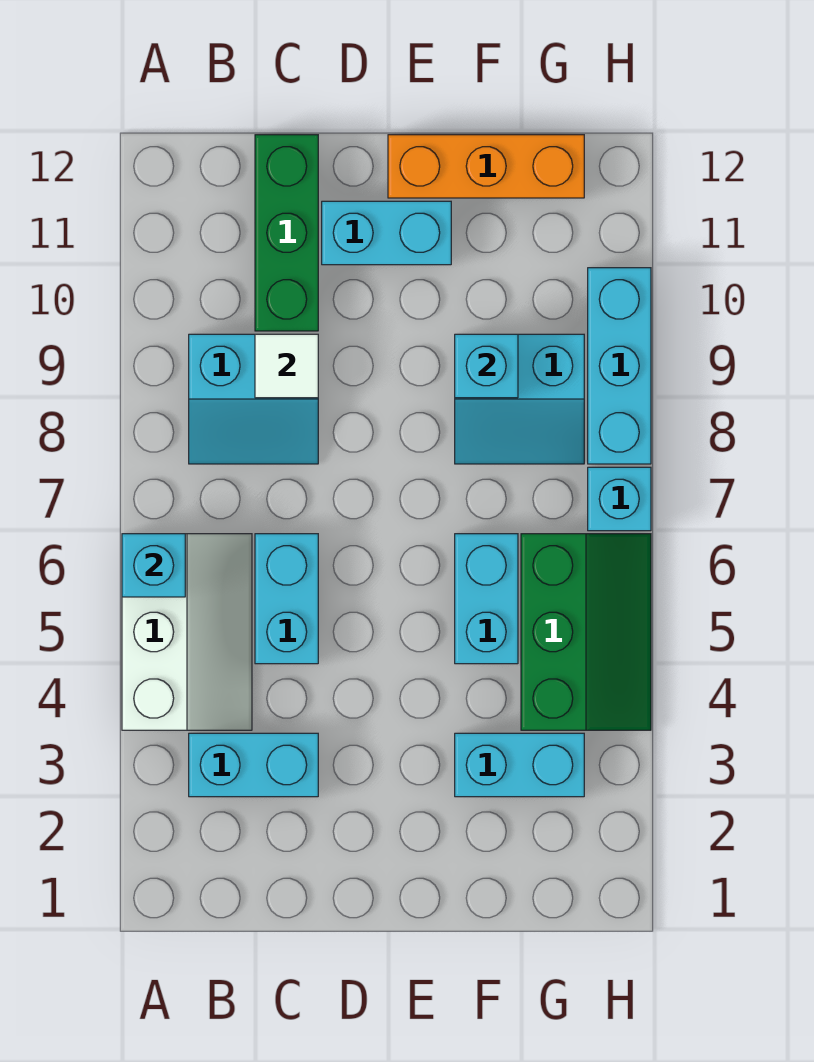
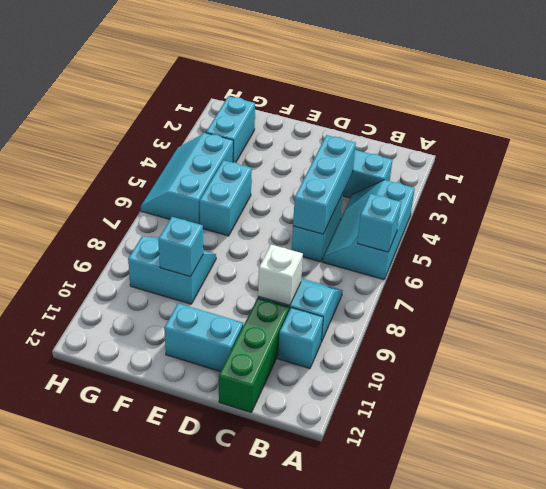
white 2x3 slope [122,534,252,730] -> cyan 2x3 slope [323,180,415,280]
white 1x1 tile [255,334,318,398] -> white 1x1 brick [258,245,303,306]
orange 1x3 brick [388,135,584,198] -> none
cyan 1x2 brick [455,733,584,797] -> cyan 1x2 brick turned to [206,96,255,162]
green 2x3 slope [521,534,651,730] -> cyan 2x3 slope [141,133,233,224]
cyan 1x1 brick [588,467,651,531] -> cyan 1x1 brick moved to [278,308,323,369]
cyan 1x3 brick [588,268,651,464] -> cyan 1x3 brick moved to [293,135,356,234]

